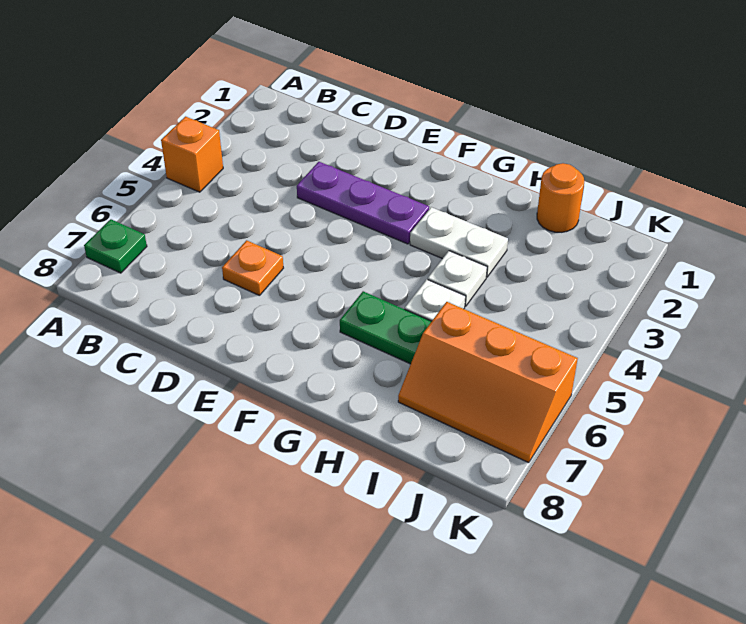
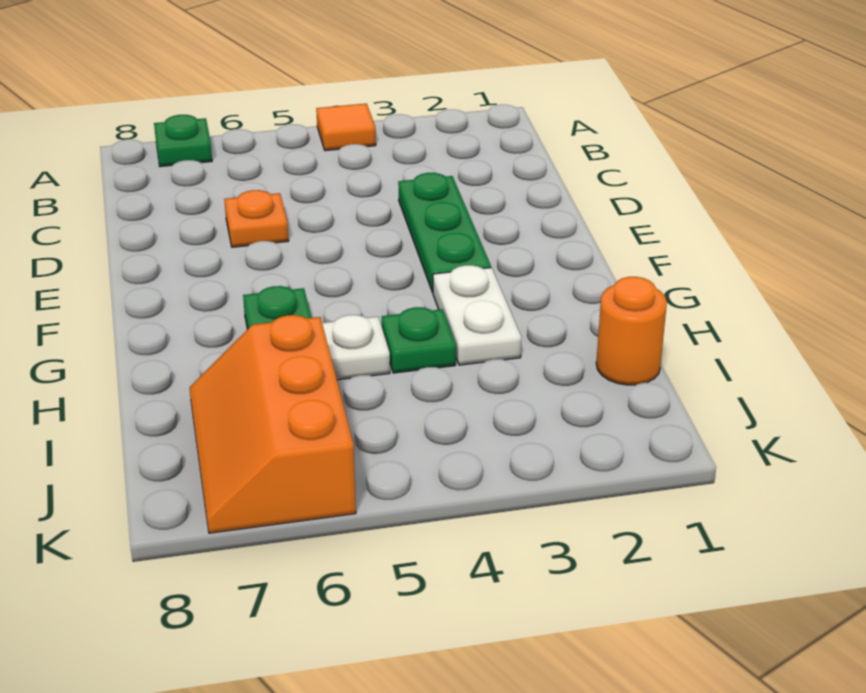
orange 1x1 brick [161,117,223,192] -> orange 1x1 tile [316,104,376,151]
purple 1x3 plate [297,162,429,244] -> green 1x3 plate [398,173,491,293]
white 1x1 plate [428,251,487,306] -> green 1x1 plate [382,307,456,373]

